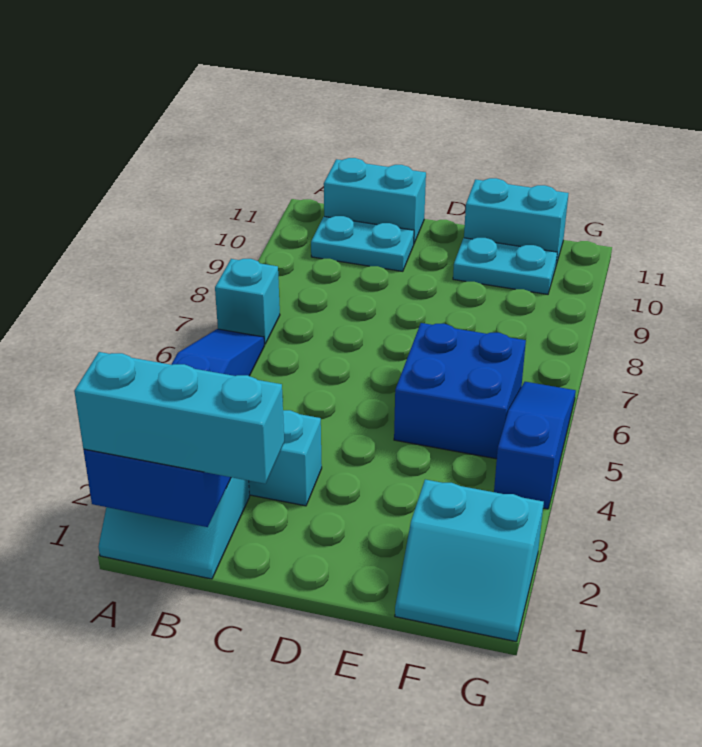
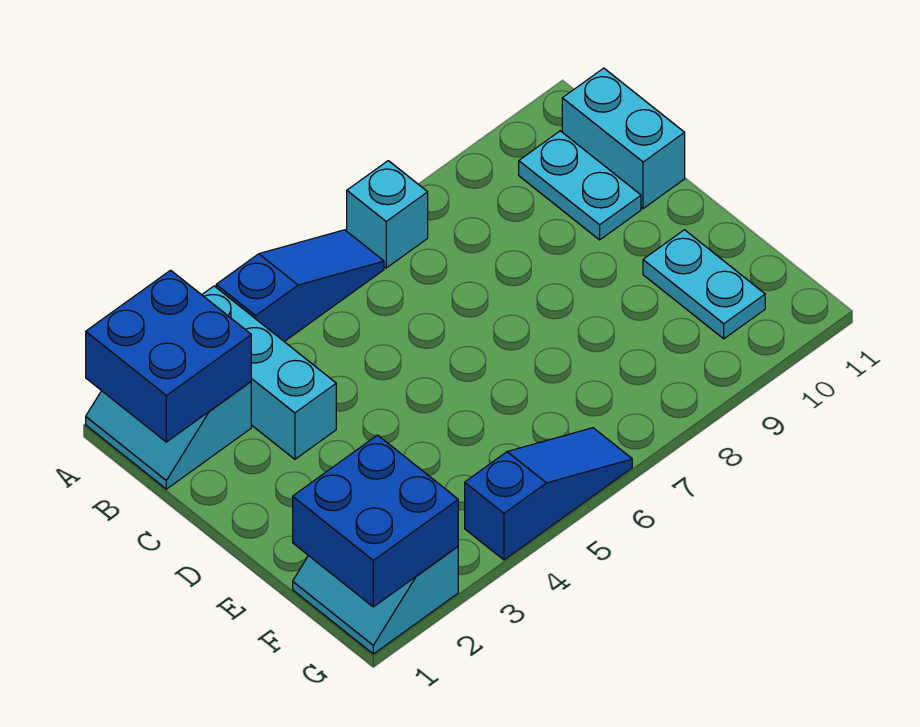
cyan 1x3 brick [74,352,284,484] -> none
blue 2x2 brick [394,323,526,459] -> blue 2x2 brick moved to [293,435,458,607]
cyan 1x2 brick [464,178,569,265] -> none

